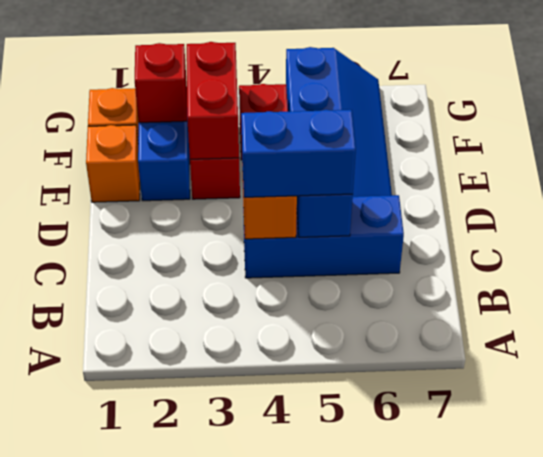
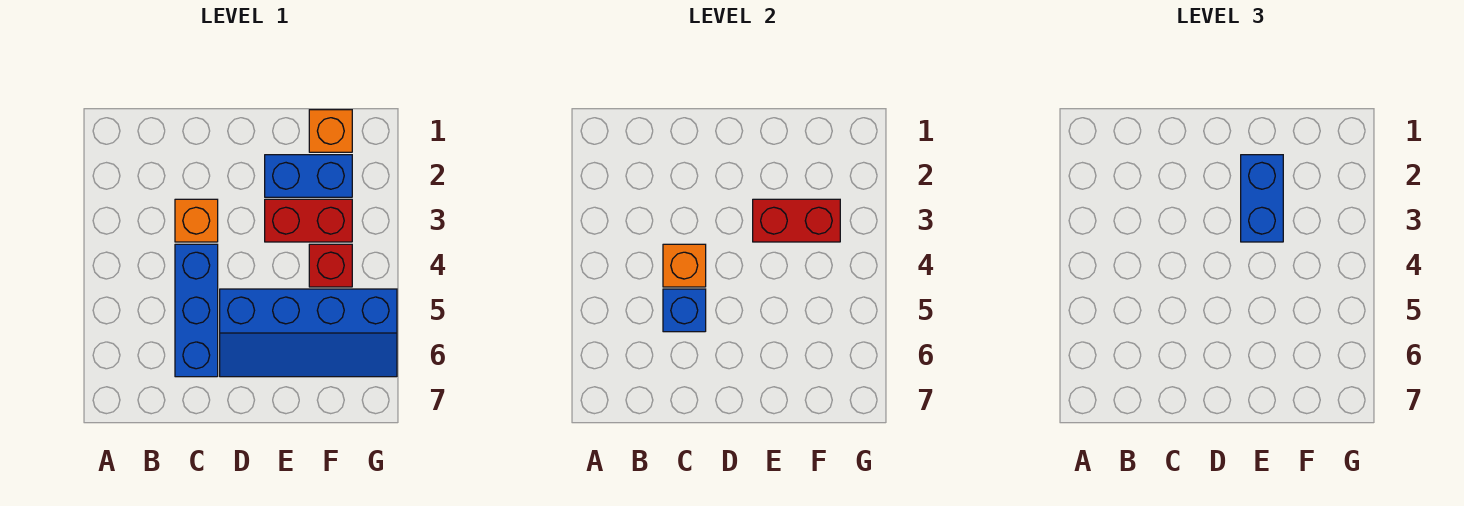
blue 1x2 brick [241,110,356,197] -> blue 1x2 brick moved to [1241,155,1283,242]
orange 1x1 brick [86,125,140,202] -> orange 1x1 brick moved to [175,199,218,242]
red 1x1 brick [135,43,187,123] -> none

